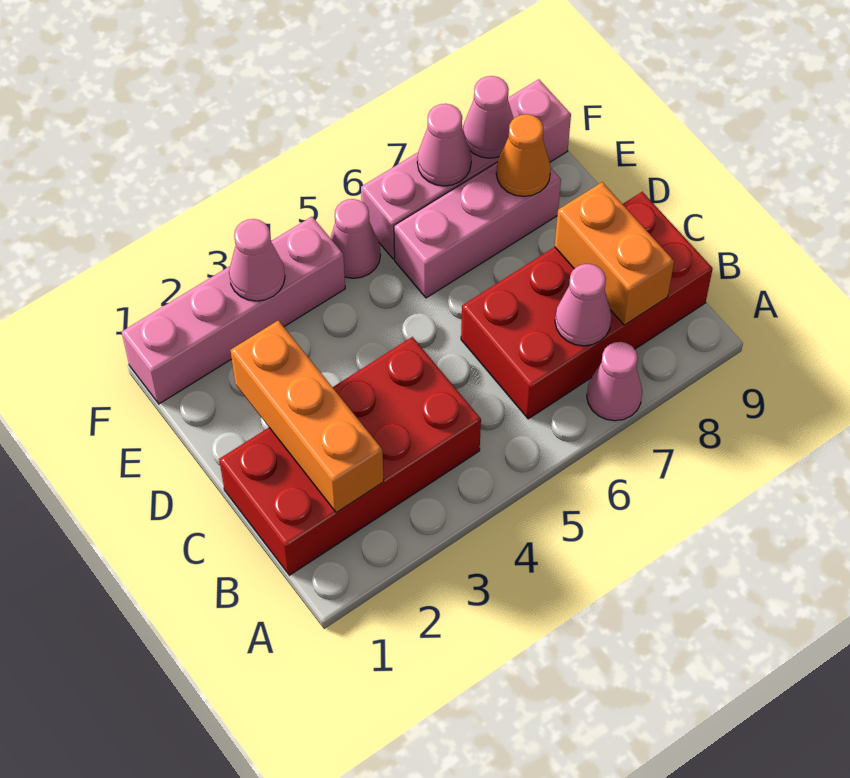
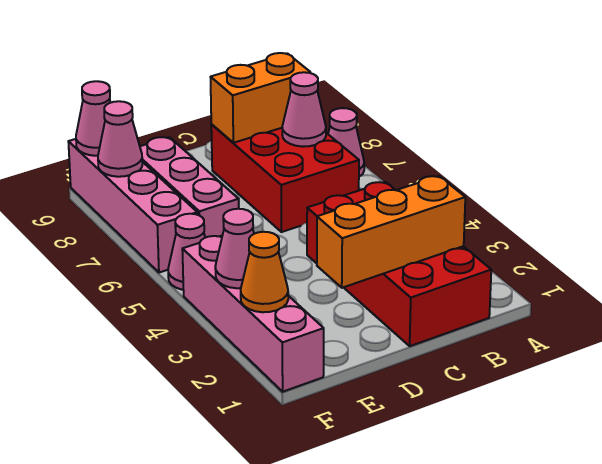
red 2x4 brick [461,192,713,419] -> red 2x3 brick [211,125,359,232]
orange 1x1 cone [496,114,551,197] -> orange 1x1 cone moved to [241,232,288,312]
pink 1x1 cone [417,104,471,186] -> pink 1x1 cone moved to [76,81,111,156]

